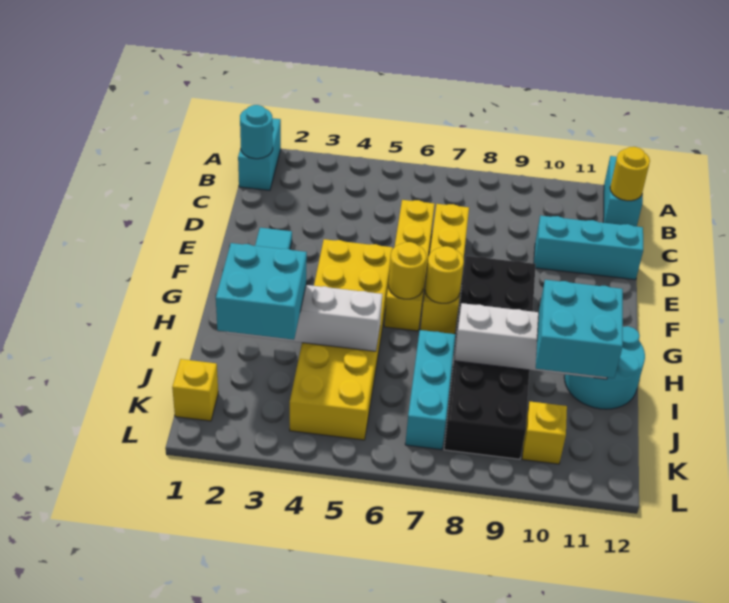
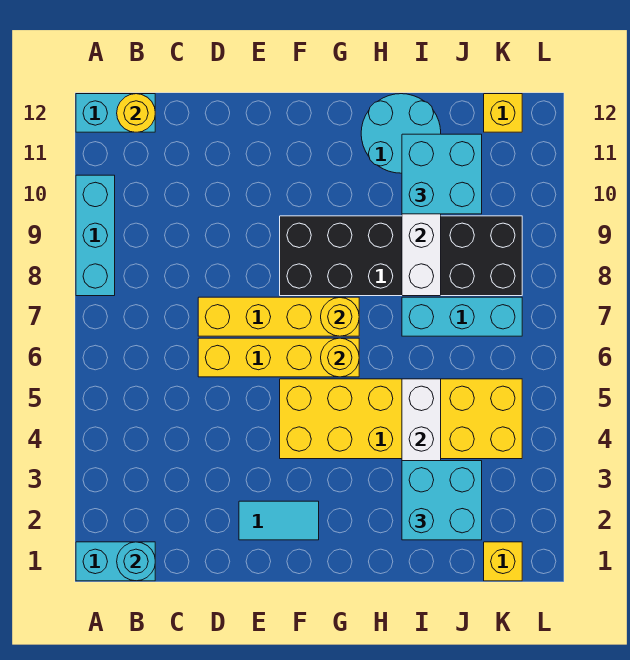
cyan 1x3 brick [534,216,643,280] -> cyan 1x3 brick moved to [76,175,115,296]
yellow 1x1 brick [522,402,567,464] -> yellow 1x1 brick moved to [484,94,522,132]

